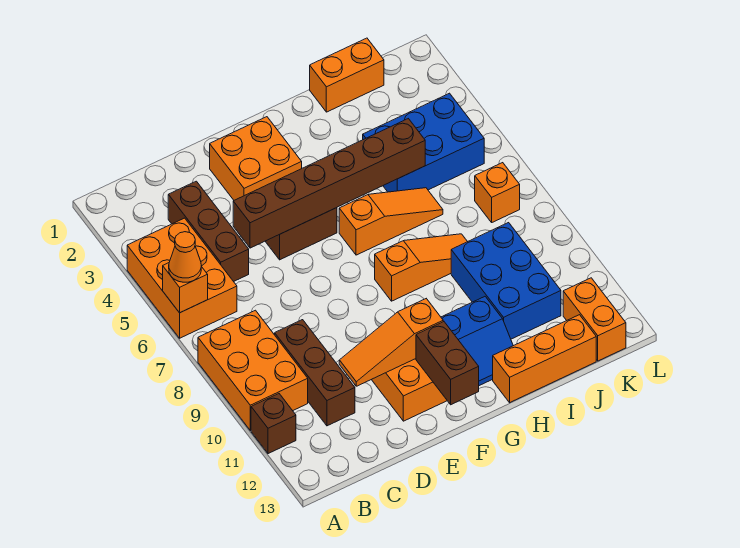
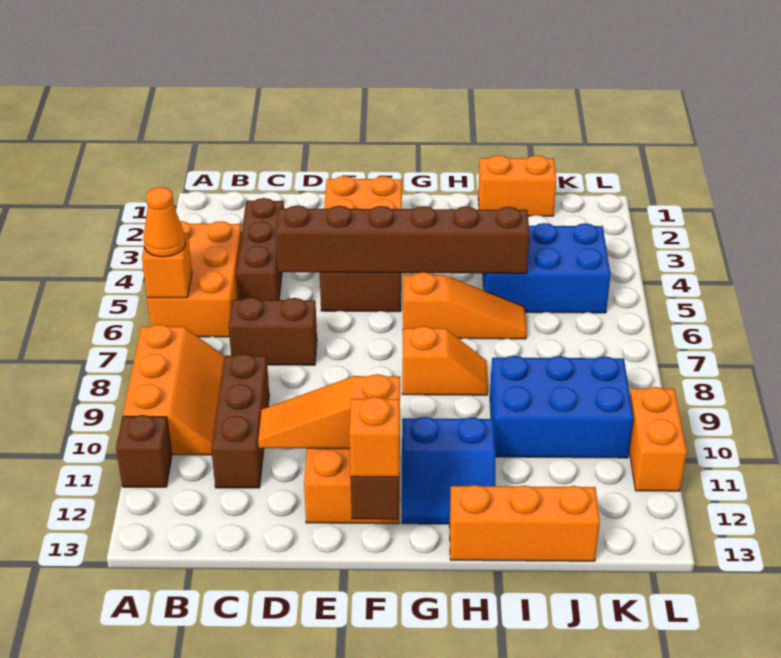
orange 2x3 brick [198,310,308,431] -> orange 2x3 slope [123,325,224,455]
none -> brown 1x2 brick [229,298,317,365]
orange 1x3 slope [375,234,467,301] -> orange 1x2 slope [402,326,488,395]
blue 2x3 brick [451,223,561,339] -> blue 2x3 brick turned to [490,356,634,458]
orange 1x1 brick [475,163,520,222] -> orange 1x1 brick moved to [349,397,400,477]
orange 1x2 brick [563,278,626,361] -> orange 1x2 brick moved to [629,387,687,491]

